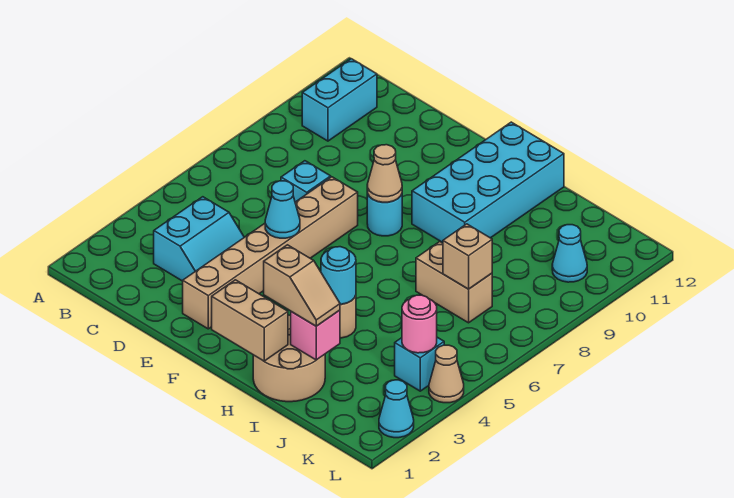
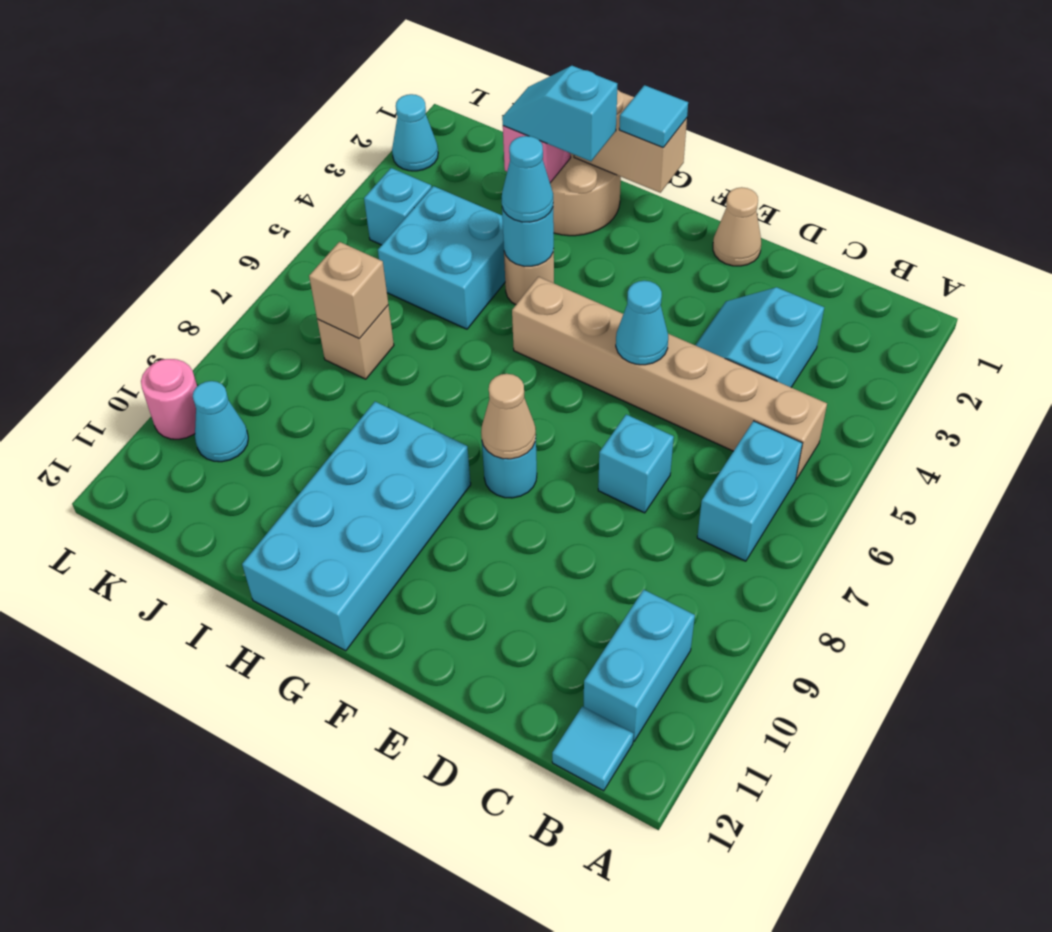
none -> cyan 1x2 brick [697,421,802,561]
none -> cyan 1x1 tile [552,706,633,791]
tan 1x6 brick [183,177,358,329] -> tan 1x6 brick turned to [512,277,827,479]
none -> cyan 1x1 tile [619,85,688,148]
tan 1x2 slope [264,245,340,326] -> cyan 1x2 slope [502,66,617,161]
none -> cyan 1x1 cone [502,136,553,222]
none -> cyan 2x2 brick [378,186,505,329]
tan 1x2 brick [416,242,492,323] -> tan 1x1 brick [317,305,394,379]
pink 1x1 round brick [402,295,437,353] -> pink 1x1 round brick moved to [141,359,197,439]
tan 1x1 cone [429,345,464,403] -> tan 1x1 cone moved to [713,187,761,266]

